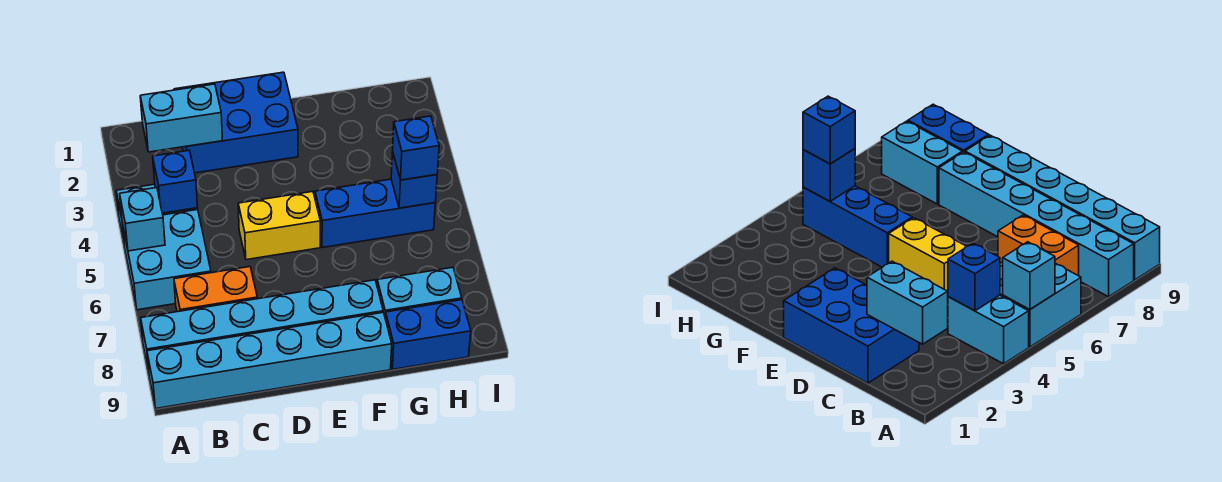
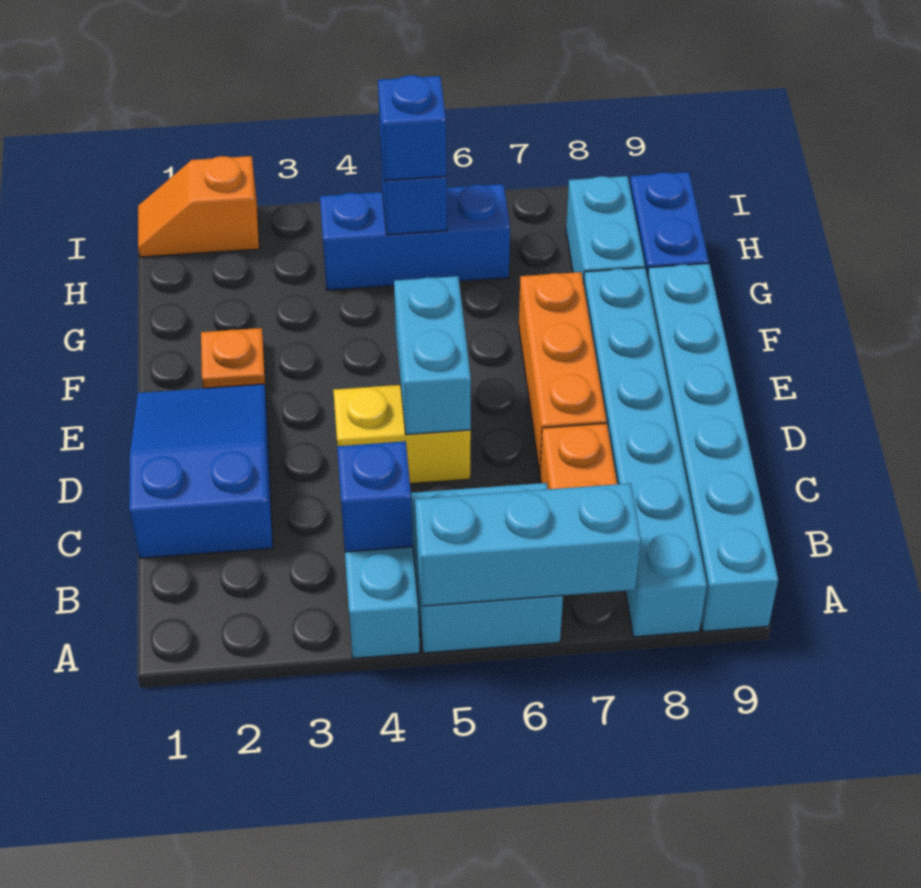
cyan 1x1 brick [120,188,165,251] -> cyan 1x3 brick [415,483,641,606]
cyan 1x2 brick [140,84,222,152] -> cyan 1x2 brick moved to [394,276,471,435]
blue 2x3 brick [174,72,298,173] -> blue 2x3 slope [129,384,273,558]
yellow 1x2 brick [238,192,320,260] -> yellow 1x2 brick turned to [333,385,471,484]
none -> orange 1x3 brick [519,272,606,473]
none -> orange 1x1 plate [201,328,266,388]
blue 1x3 brick [315,179,435,248] -> blue 1x3 brick turned to [320,184,510,290]
none -> orange 1x2 slope [138,156,259,257]

